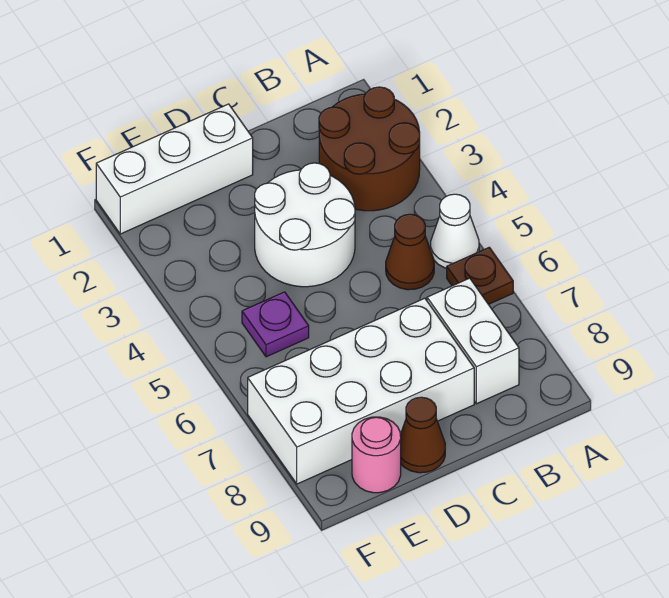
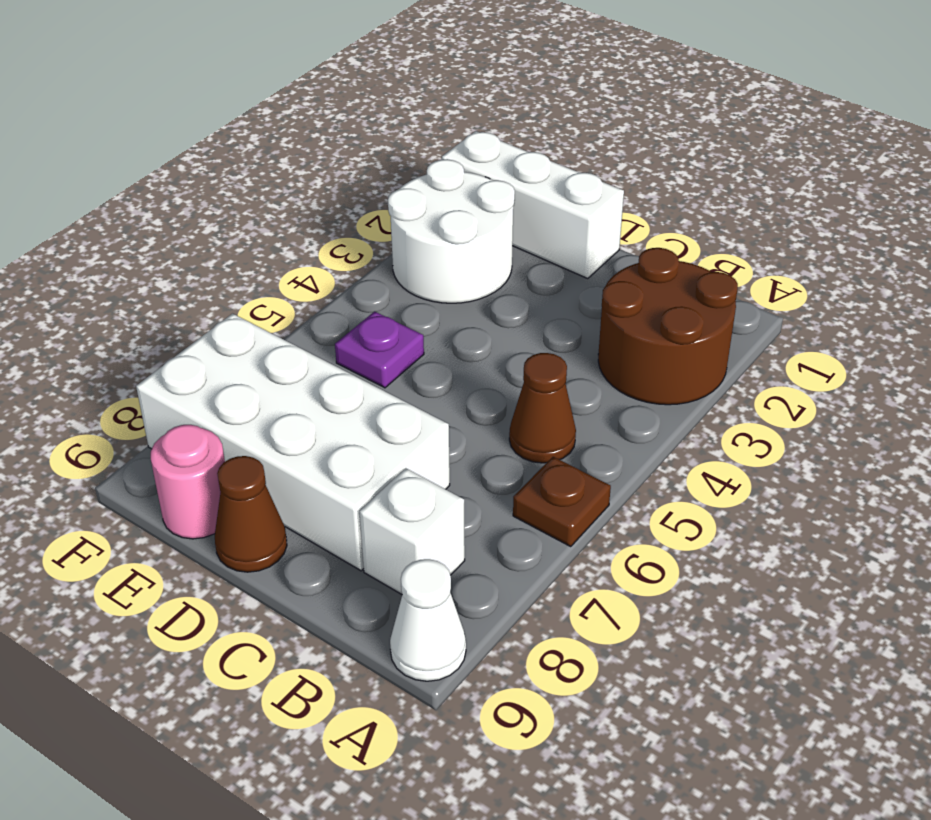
white 1x1 cone [431,194,479,268] -> white 1x1 cone moved to [390,559,466,681]
white 1x2 brick [427,278,519,404] -> white 1x1 brick [359,468,465,594]
white 2x2 round brick [255,163,355,287] -> white 2x2 round brick moved to [388,159,515,303]

